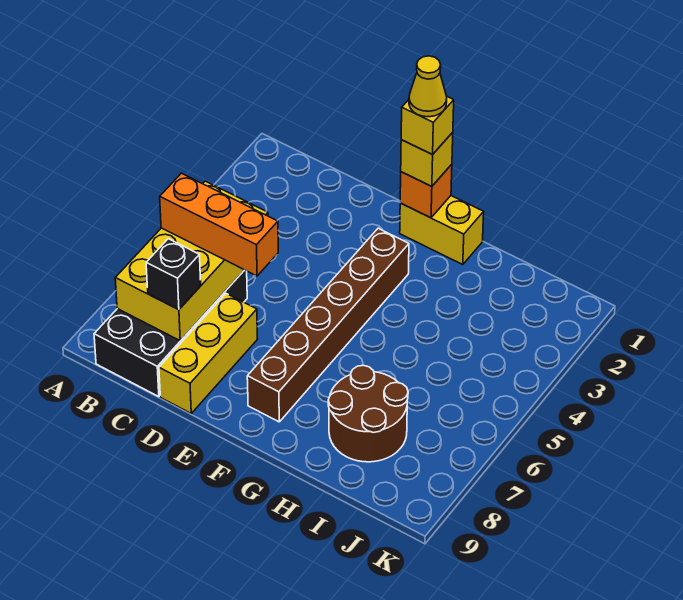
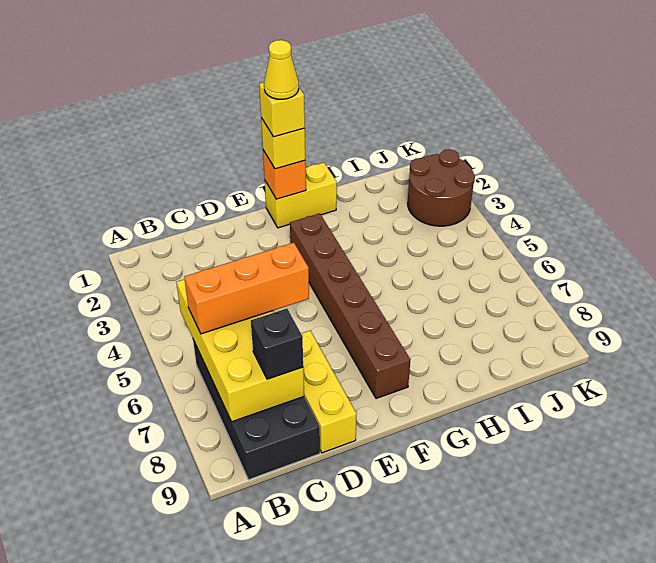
brown 2x2 round brick [328,365,408,462] -> brown 2x2 round brick moved to [408,149,475,226]

